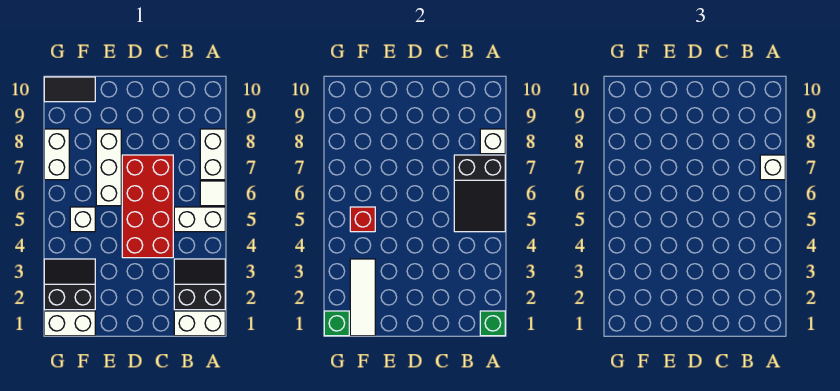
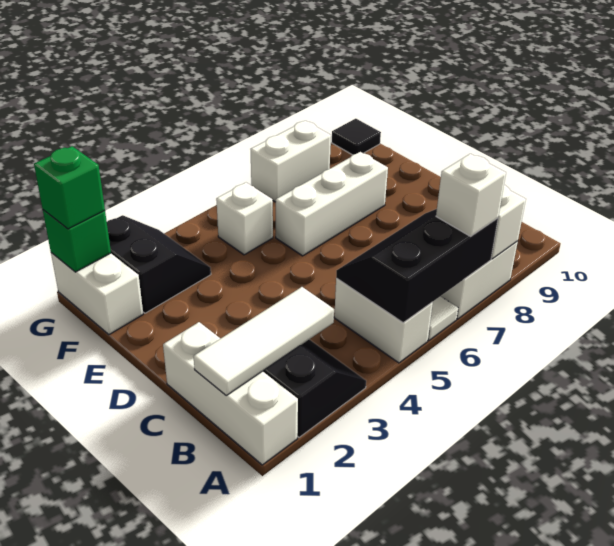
white 1x2 brick [174,311,225,336] -> white 1x3 brick [163,322,298,465]
green 1x1 brick [480,311,505,336] -> green 1x1 brick moved to [34,146,105,229]
black 2x3 slope [454,155,505,232] -> black 2x3 slope turned to [336,209,498,323]
red 2x4 brick [122,155,173,258] -> none
white 1x3 tile [350,259,375,336] -> white 1x3 tile moved to [193,287,334,395]
red 1x1 brick [350,207,375,232] -> none
black 1x2 tile [44,77,95,102] -> black 1x1 tile [332,119,381,155]

